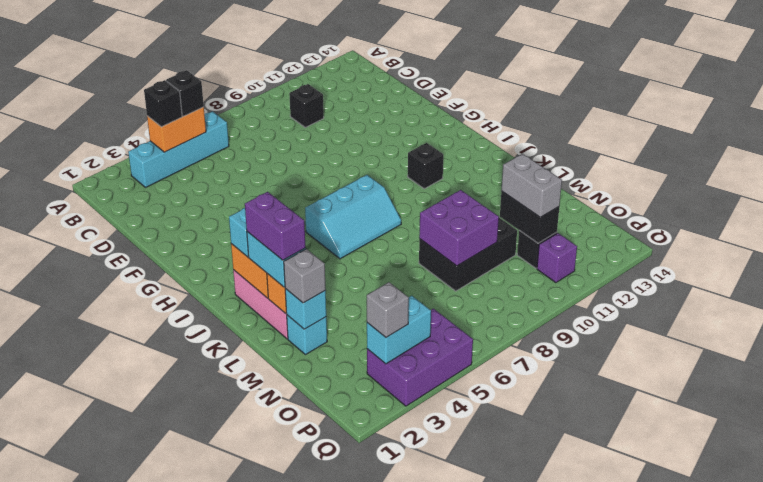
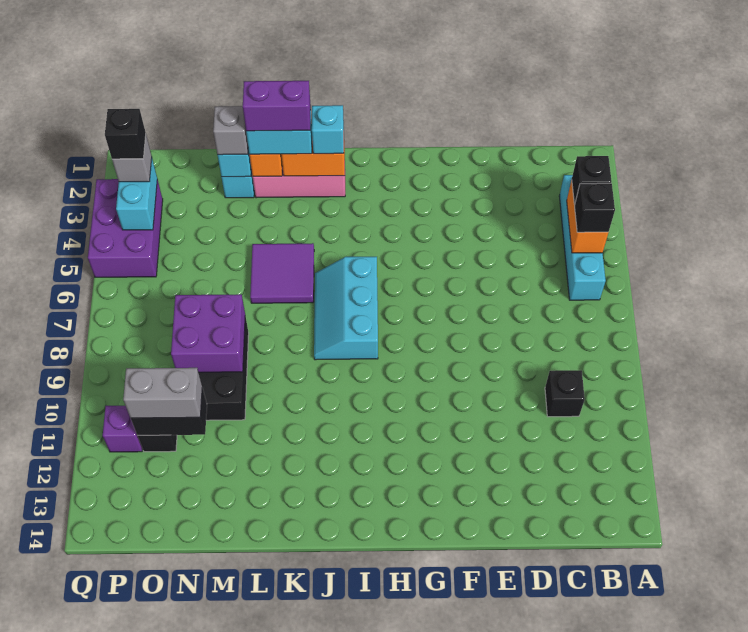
black 1x1 brick [408,143,443,189] -> black 1x1 brick moved to [105,109,146,159]
none -> purple 2x2 tile [250,243,314,303]

